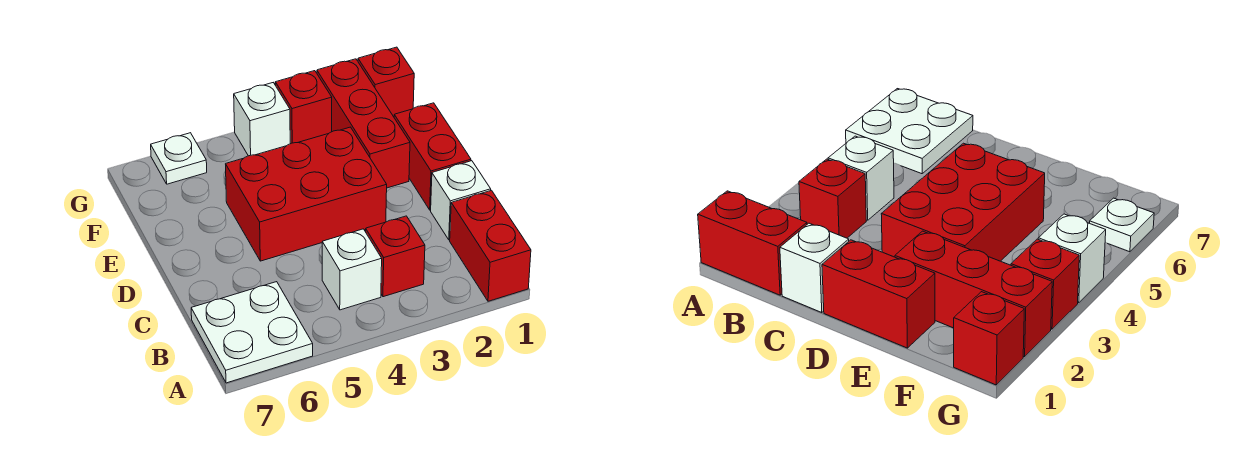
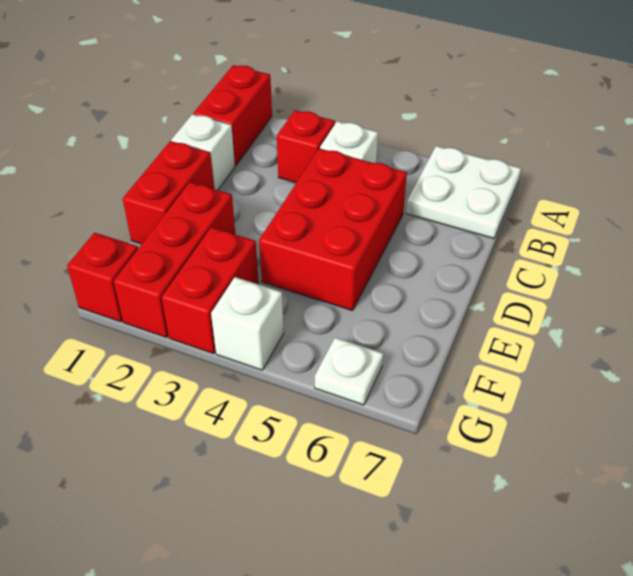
red 2x3 brick [226,127,387,261] -> red 2x3 brick turned to [259,149,407,311]
red 1x1 brick [275,71,332,144] -> red 1x2 brick [162,227,259,354]

